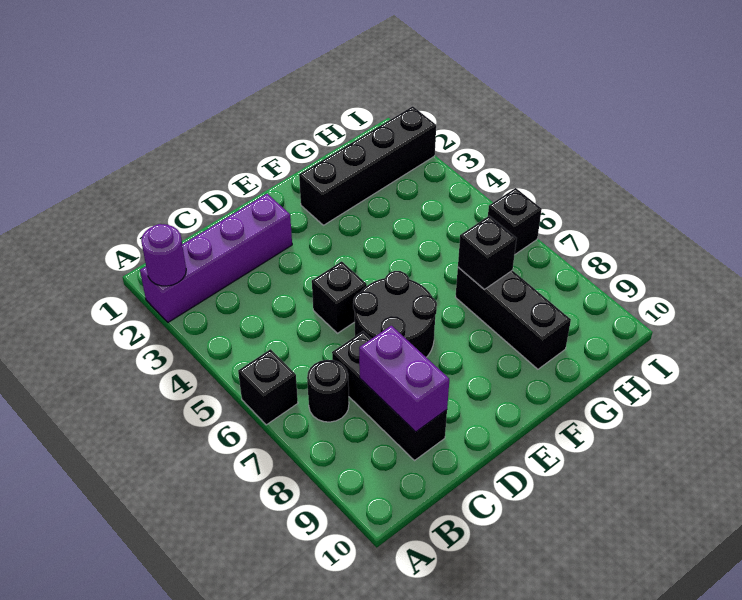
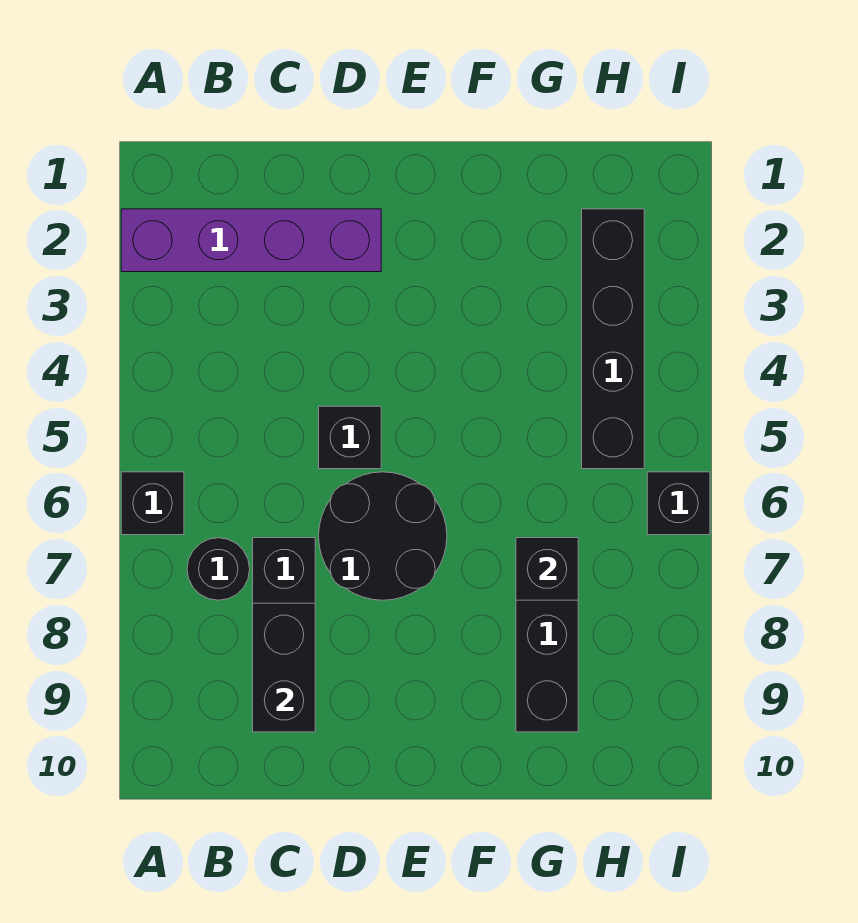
purple 1x1 round brick [141,224,186,286] -> none
purple 1x2 brick [359,326,449,432] -> black 1x2 brick [253,603,315,732]
black 1x4 brick [299,106,436,225] -> black 1x4 brick turned to [582,209,644,469]

